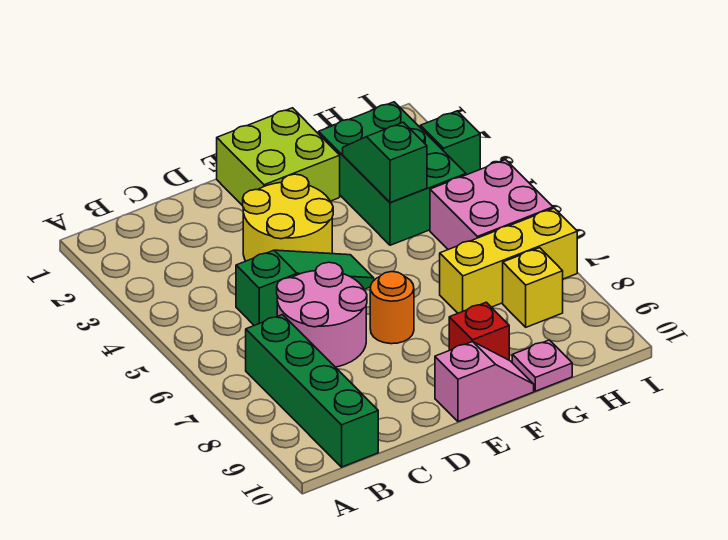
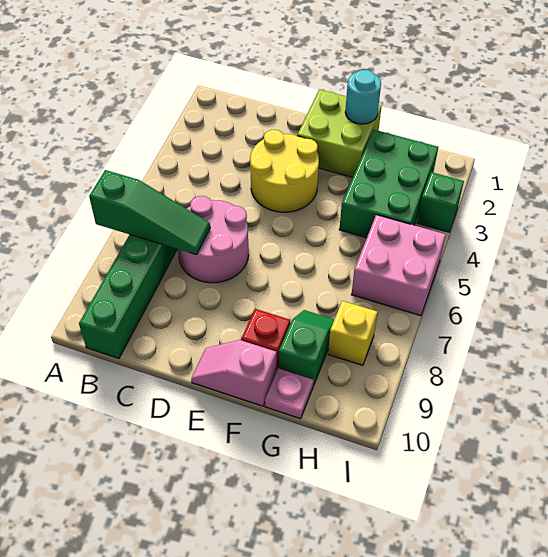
green 1x3 slope [236,250,374,325] -> green 1x3 slope moved to [89,170,210,255]
orange 1x1 round brick [370,272,414,344] -> none
pink 1x2 slope [435,342,534,422] -> pink 1x2 slope turned to [191,340,276,406]
none -> cyan 1x1 round brick [345,70,381,124]
green 1x2 slope [343,122,427,203] -> green 1x2 slope moved to [279,310,334,386]
yellow 1x3 brick [440,208,577,313] -> none

